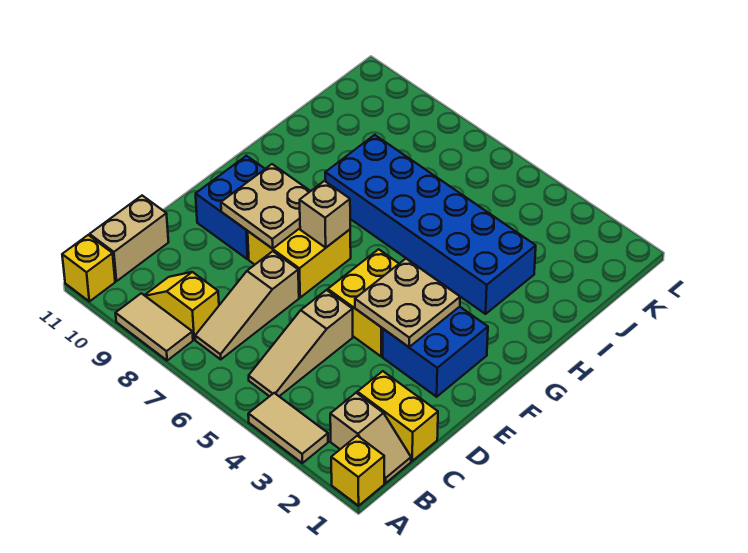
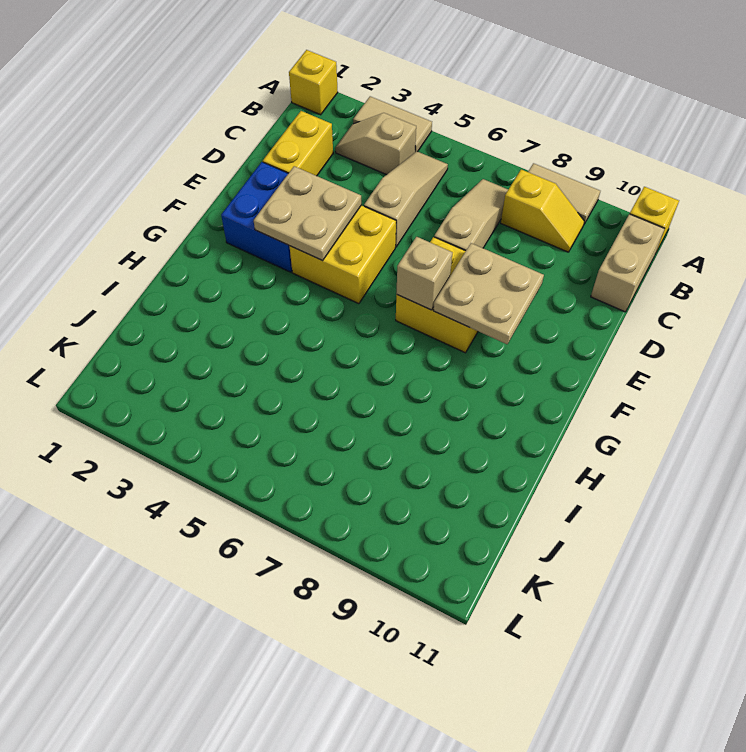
tan 1x2 slope [330,393,411,483] -> tan 1x2 slope moved to [335,113,416,175]
yellow 1x2 brick [357,371,438,461] -> yellow 1x2 brick turned to [263,111,333,176]
blue 2x2 brick [196,156,265,259] -> none
blue 2x6 brick [325,135,536,314] -> none

